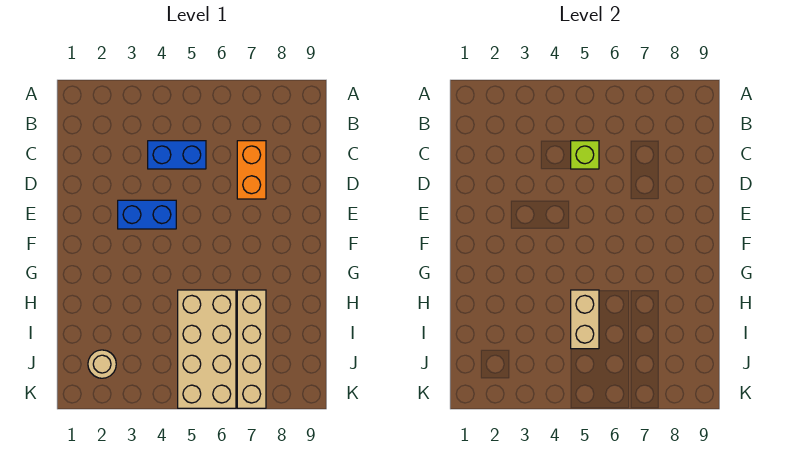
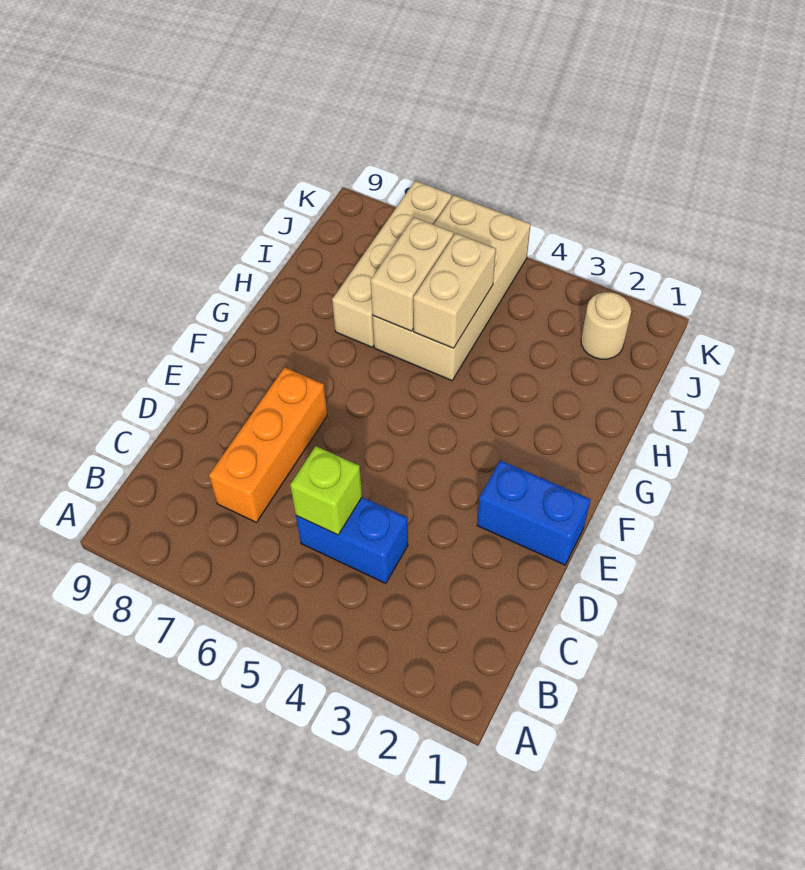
orange 1x2 brick [237,141,266,199] -> orange 1x3 brick [209,367,327,522]
blue 1x2 brick [118,200,176,229] -> blue 1x2 brick moved to [477,460,591,565]
none -> tan 1x2 brick [371,217,453,331]

